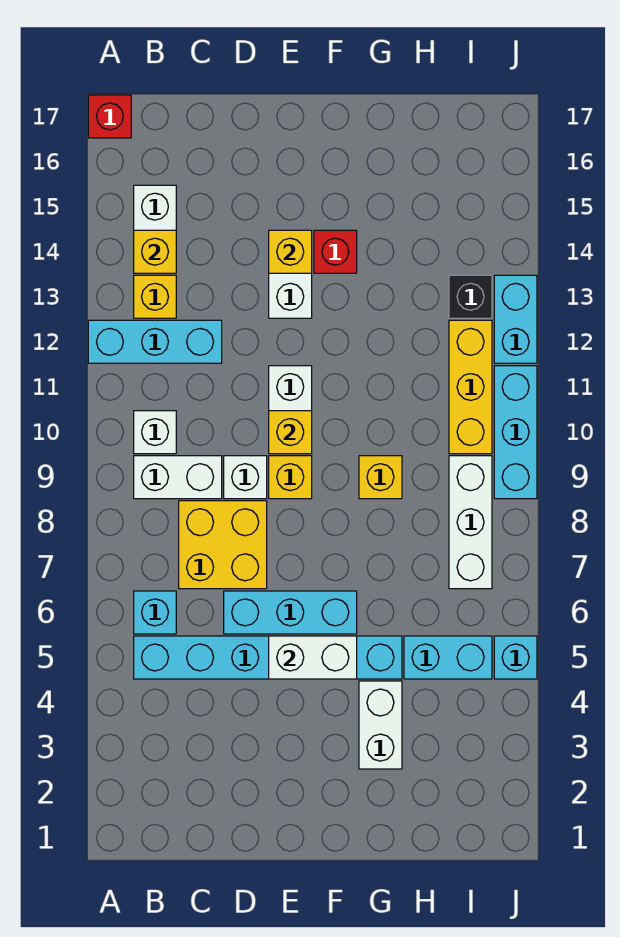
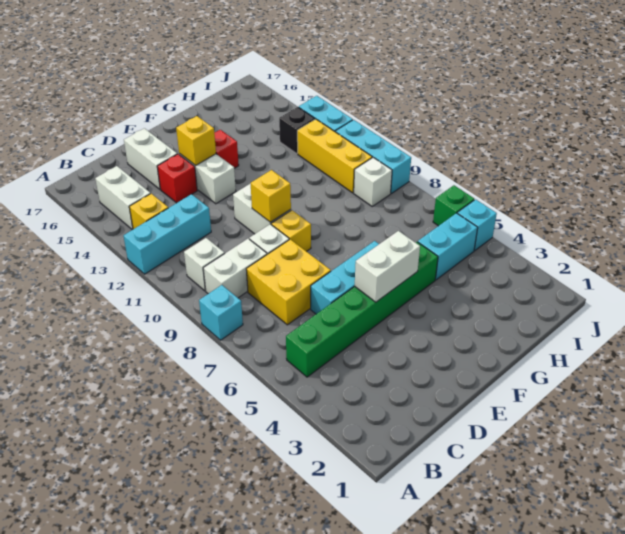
red 1x1 brick [88,95,131,138] -> red 1x1 brick moved to [157,154,197,203]
cyan 1x6 brick [134,636,402,679] -> green 1x6 brick [286,242,438,377]
cyan 1x1 brick [134,591,176,634] -> cyan 1x1 brick moved to [199,285,243,340]
yellow 1x1 brick [134,230,176,273] -> none
white 1x2 brick [359,681,402,769] -> white 1x2 brick moved to [124,128,177,189]
yellow 1x1 brick [359,456,402,499] -> none
white 1x3 brick [449,456,492,589] -> white 1x1 brick [354,157,392,206]
none -> green 1x1 brick [433,185,474,226]

